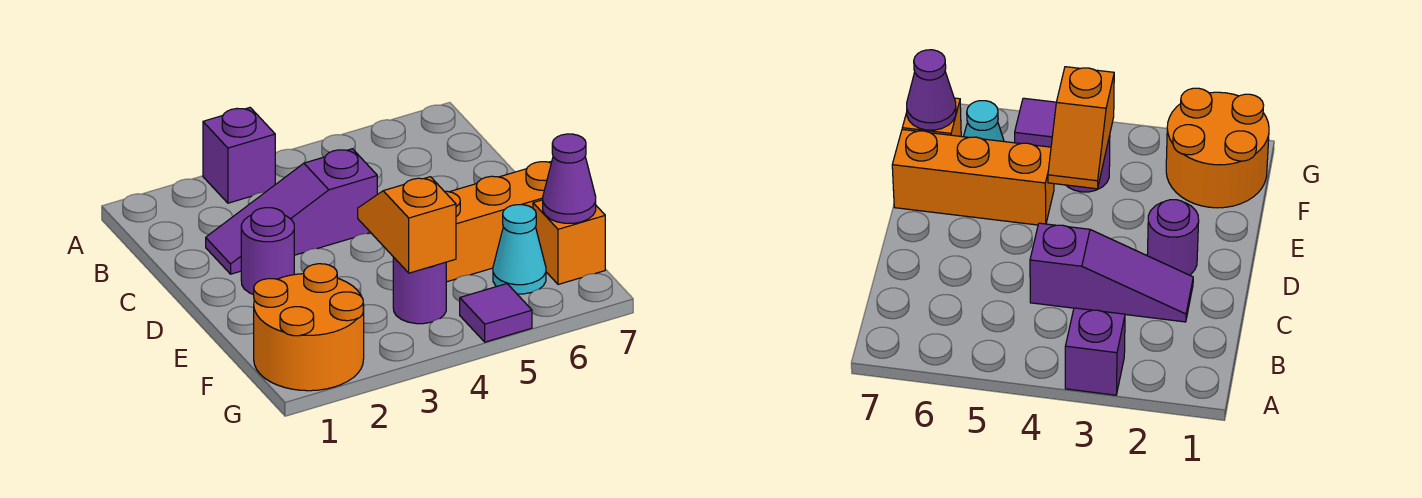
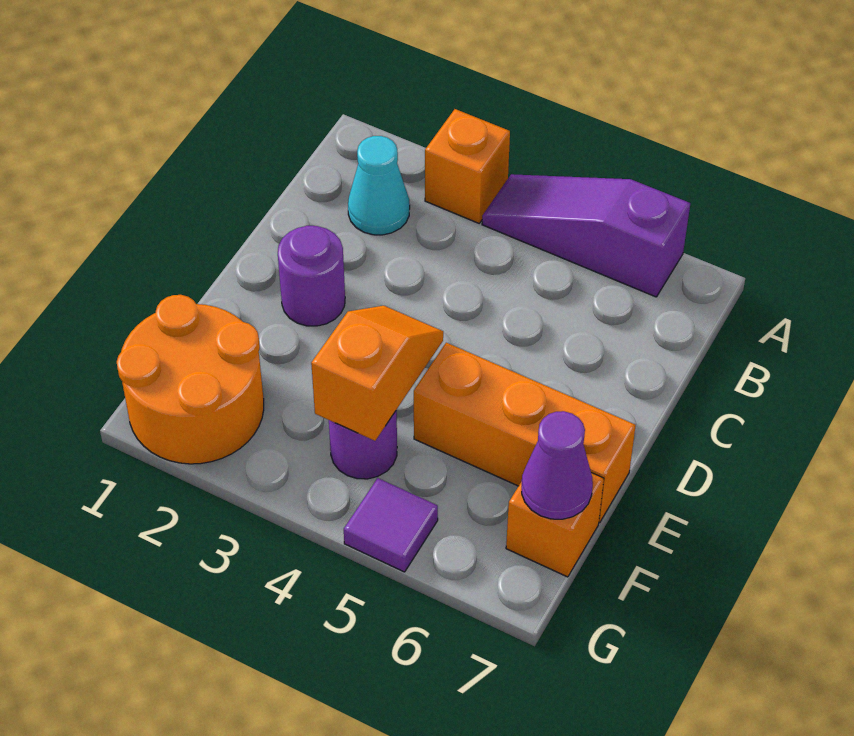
purple 1x1 brick [203,108,275,203] -> orange 1x1 brick [425,109,510,223]
purple 1x3 slope [206,149,377,274] -> purple 1x3 slope moved to [482,174,690,297]
cyan 1x1 cone [493,205,546,294] -> cyan 1x1 cone moved to [348,136,410,235]

